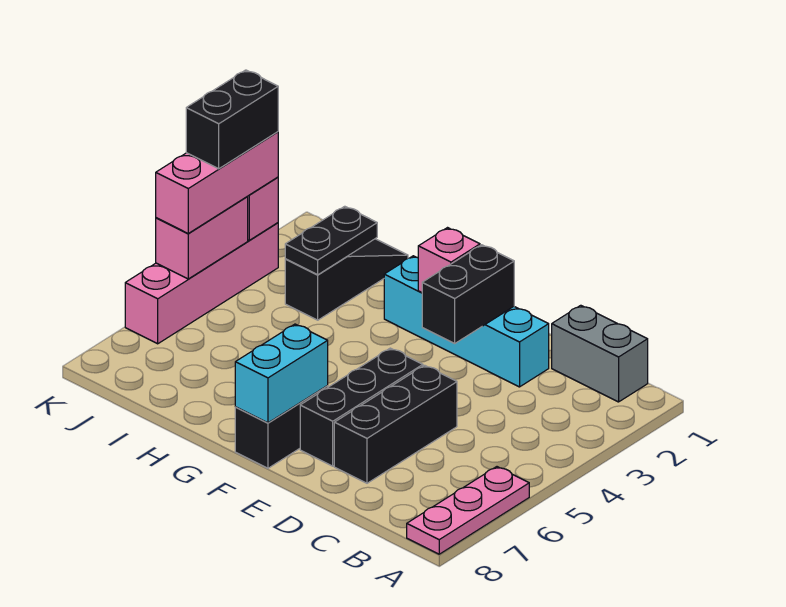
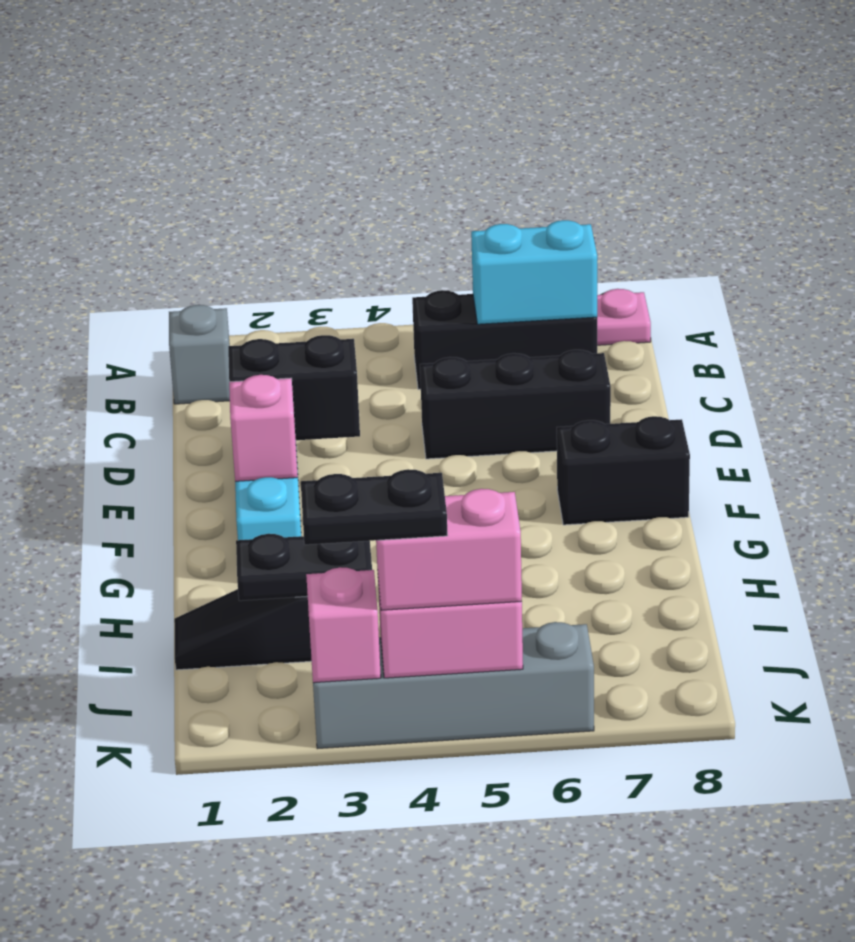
grey 1x2 brick [552,305,648,402] -> grey 1x1 brick [169,305,230,404]
black 1x3 brick [300,348,423,466] -> black 1x3 brick moved to [412,290,597,390]
cyan 1x2 brick [235,324,328,423] -> cyan 1x2 brick moved to [471,220,597,324]
pink 1x4 brick [125,223,278,344] -> grey 1x4 brick [313,622,594,749]
pink 1x3 brick [156,132,278,234] -> pink 1x2 brick [376,489,522,610]
black 1x2 brick [186,70,278,169] -> black 1x2 plate [301,469,448,545]

